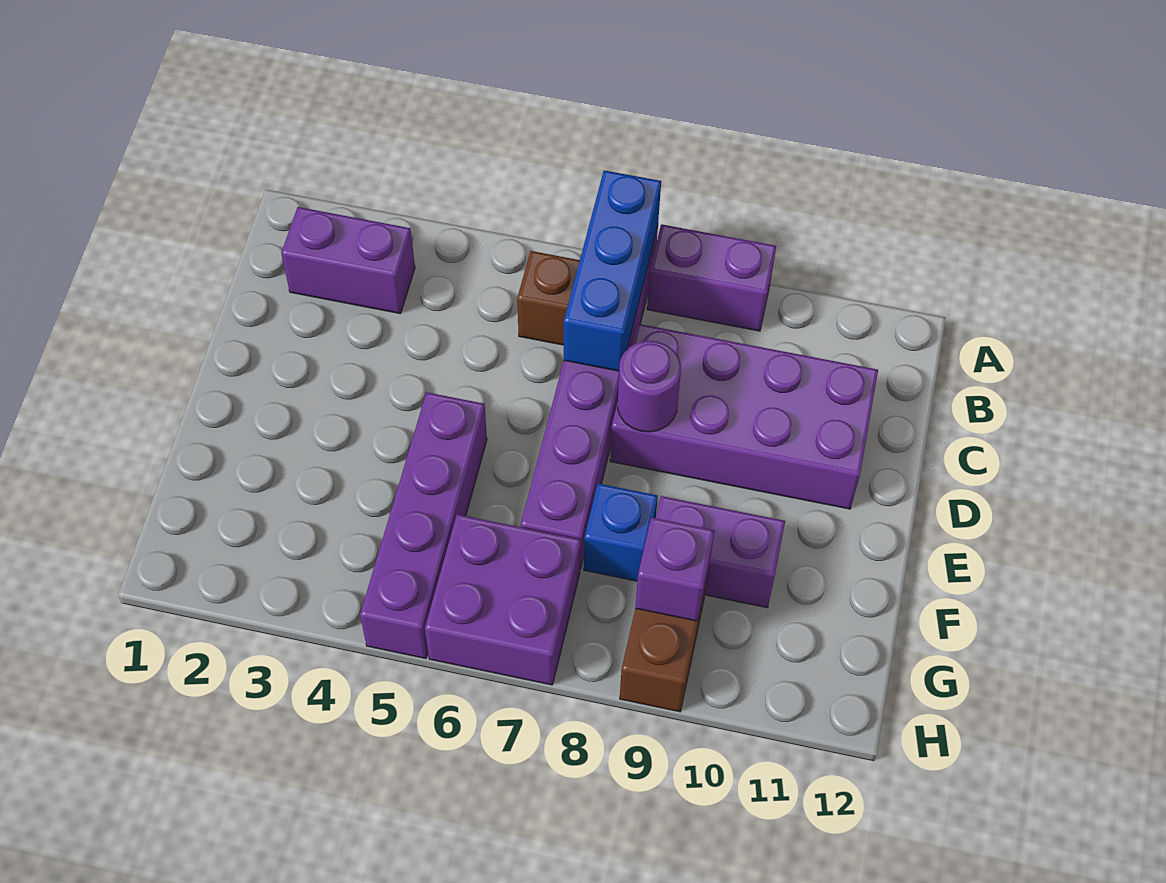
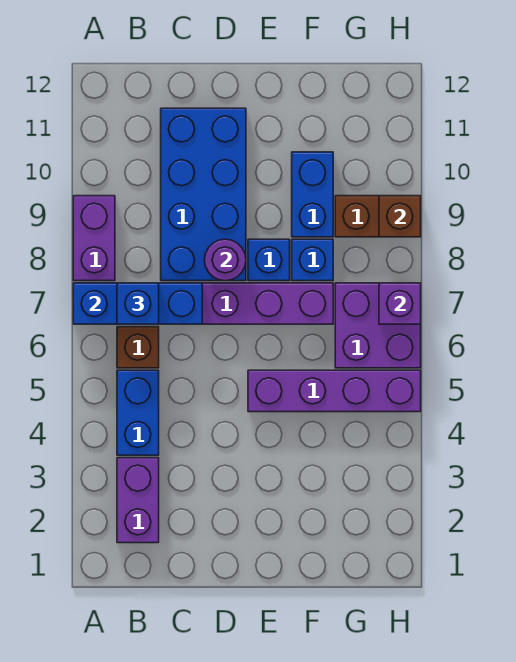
none -> blue 1x2 brick [117,370,159,455]
none -> blue 1x1 brick [117,283,159,324]
purple 2x4 brick [610,324,878,509] -> blue 2x4 brick [161,108,246,281]
none -> blue 1x1 brick [248,239,290,281]
purple 1x2 brick [656,496,785,608] -> blue 1x2 brick [292,152,333,237]
purple 1x1 brick [635,518,715,621] -> purple 1x1 brick moved to [379,283,421,324]
none -> brown 1x1 brick [379,196,421,237]

